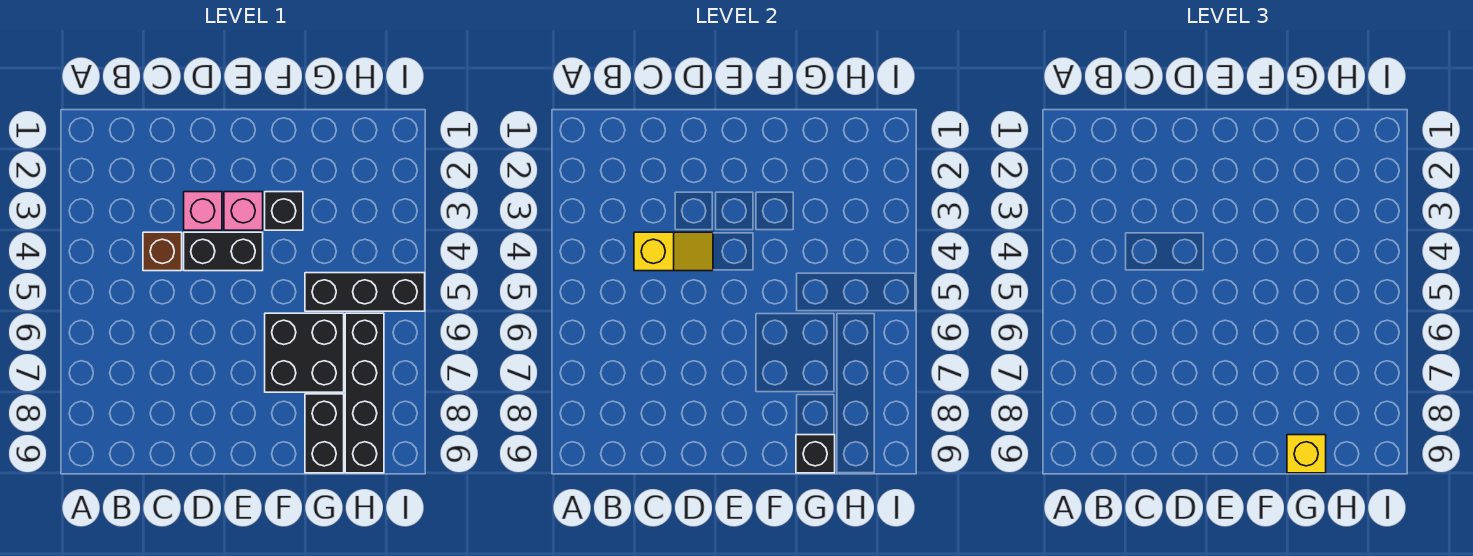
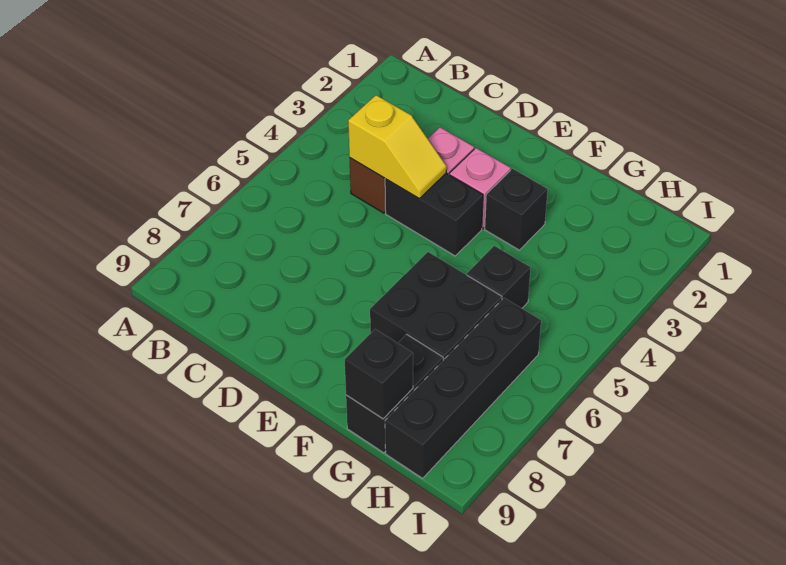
black 1x3 brick [305,273,425,311] -> black 1x1 brick [467,246,531,308]
yellow 1x1 brick [1287,435,1326,473] -> none

